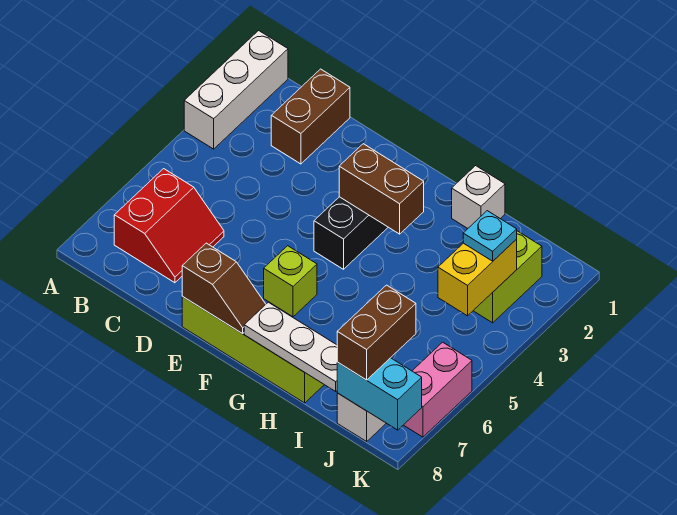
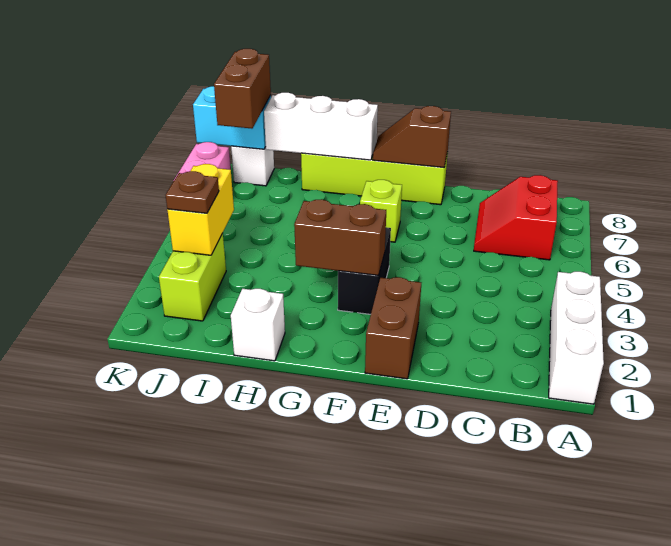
brown 1x2 brick [271,69,350,164] -> brown 1x2 brick moved to [365,277,421,379]
white 1x3 plate [244,302,337,391] -> white 1x3 brick [264,93,378,160]
cyan 1x1 plate [463,211,517,261] -> brown 1x1 plate [166,171,219,213]

